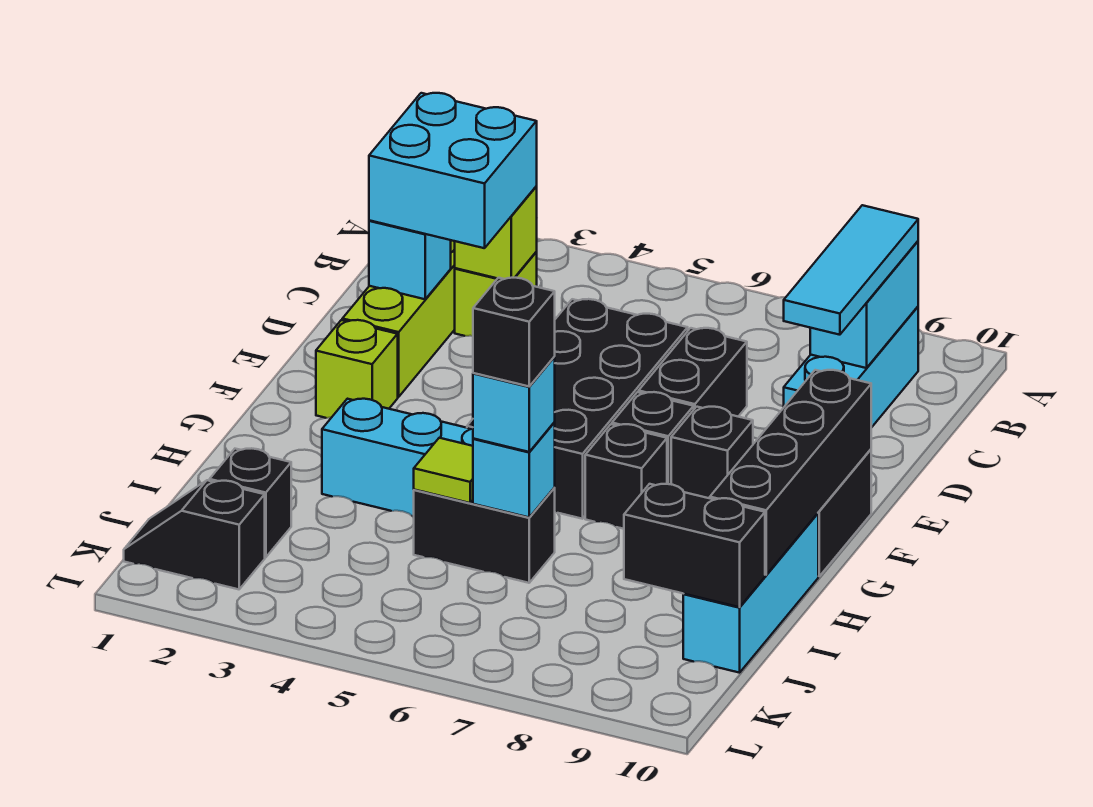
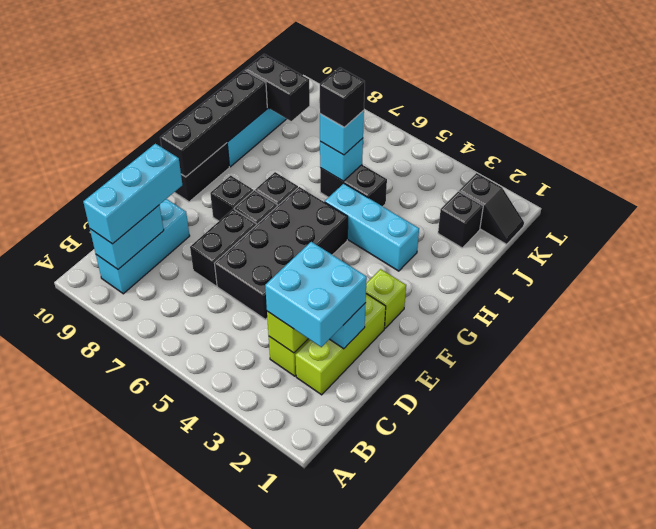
cyan 1x3 tile [784,205,918,335] -> cyan 1x3 brick [83,144,182,244]
lime 1x1 tile [414,438,473,503] -> none

